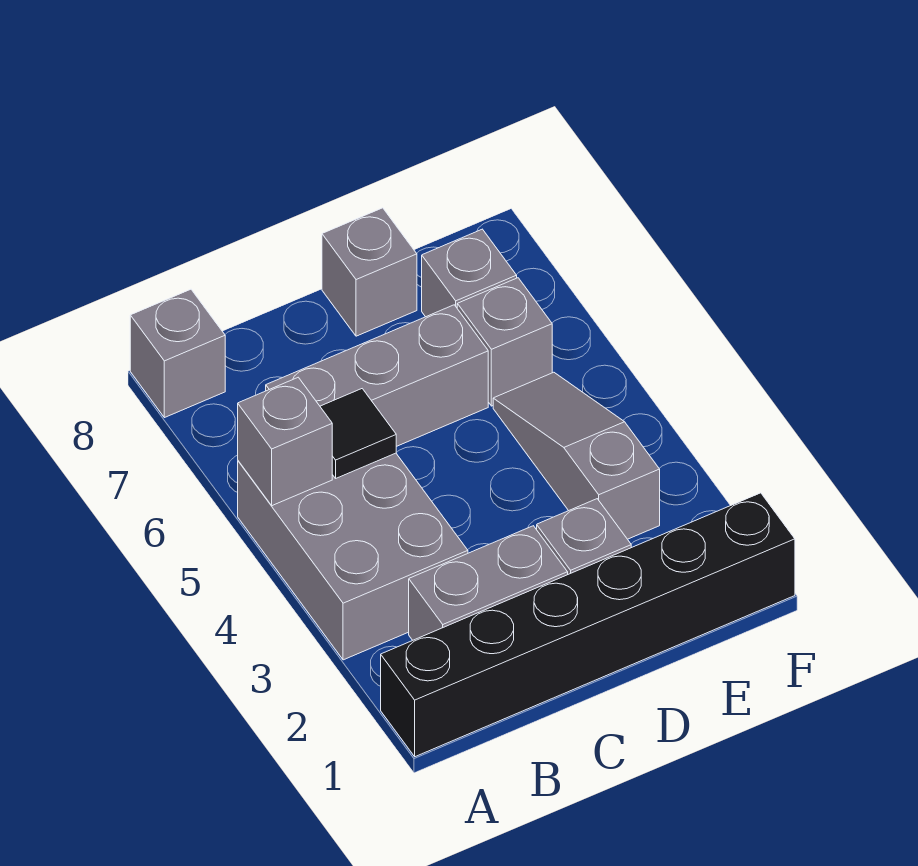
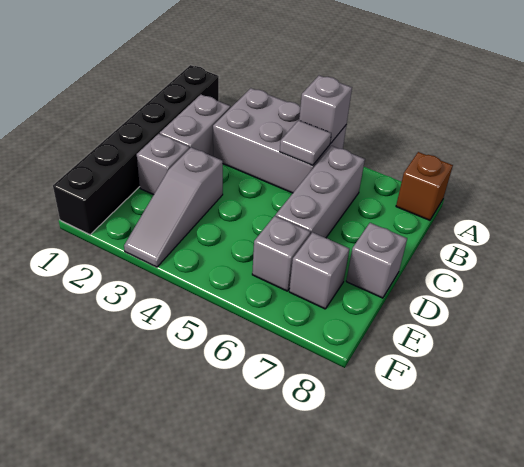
grey 1x1 brick [130,289,225,418] -> brown 1x1 brick [396,152,453,220]
black 1x1 tile [320,389,396,478] -> grey 1x1 tile [280,120,331,165]
grey 1x3 slope [493,372,660,539] -> grey 1x3 slope turned to [124,147,223,267]

